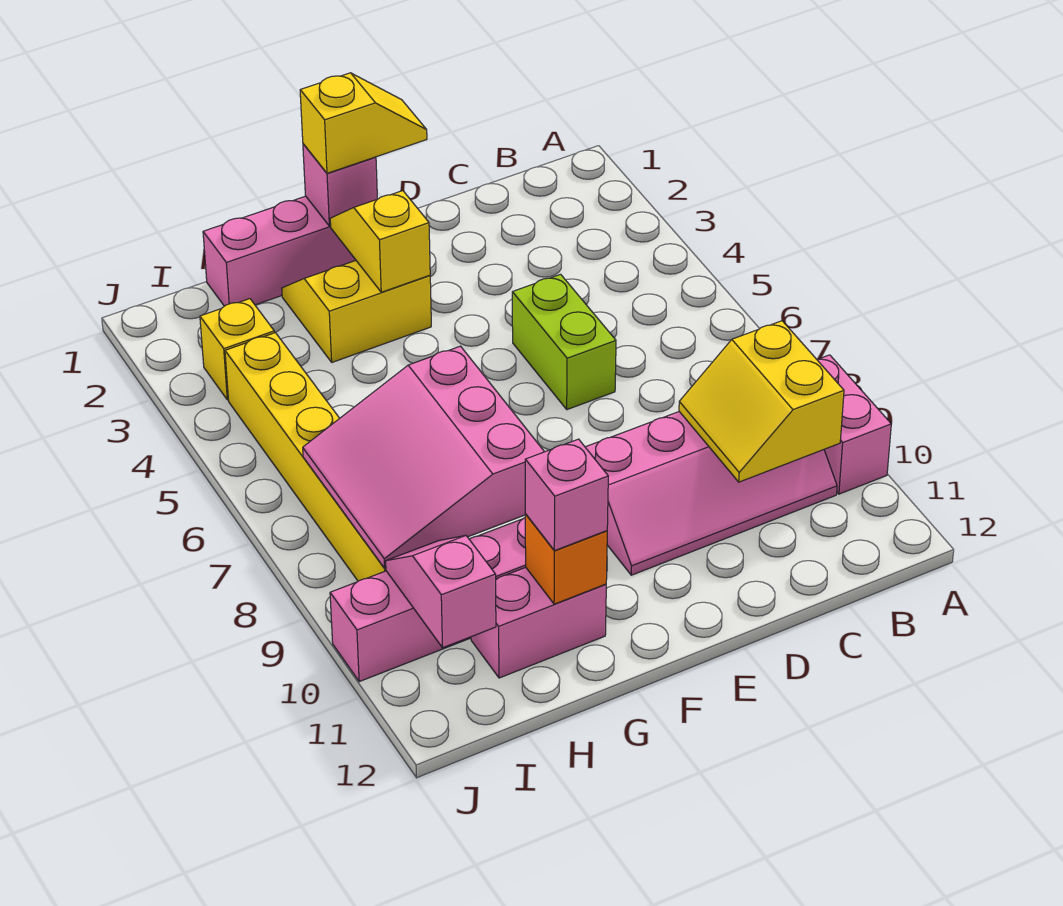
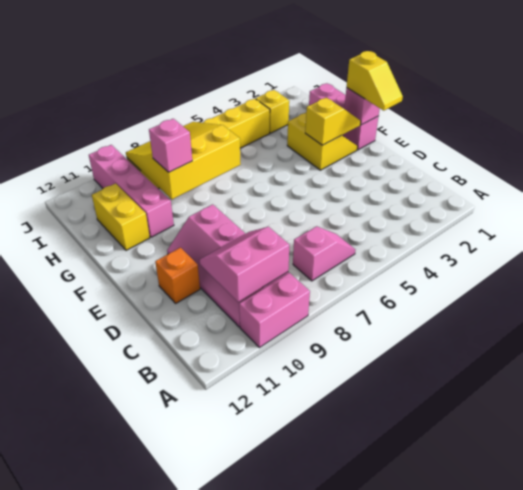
yellow 2x2 slope [679,321,844,482] -> pink 2x2 slope [200,227,289,302]
lime 1x2 brick [512,274,616,410] -> none
pink 3x3 slope [303,346,544,568] -> yellow 3x3 slope [126,122,241,199]
pink 1x2 brick [471,568,606,678] -> yellow 1x2 brick [92,183,150,250]
orange 1x1 brick [525,514,607,604] -> orange 1x1 brick moved to [155,248,200,303]
pink 1x1 brick [525,439,608,551] -> pink 1x1 brick moved to [149,119,192,172]
pink 1x2 slope [386,536,496,648] -> pink 1x2 slope moved to [293,226,355,281]

